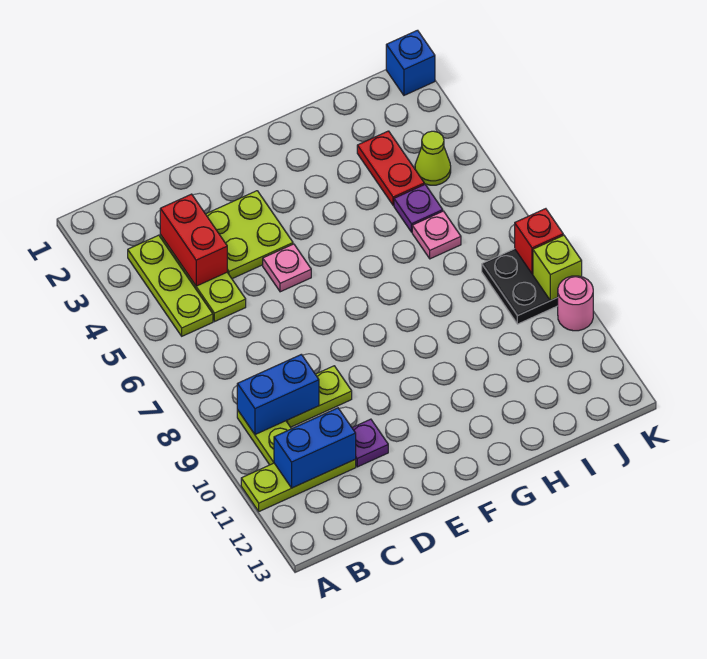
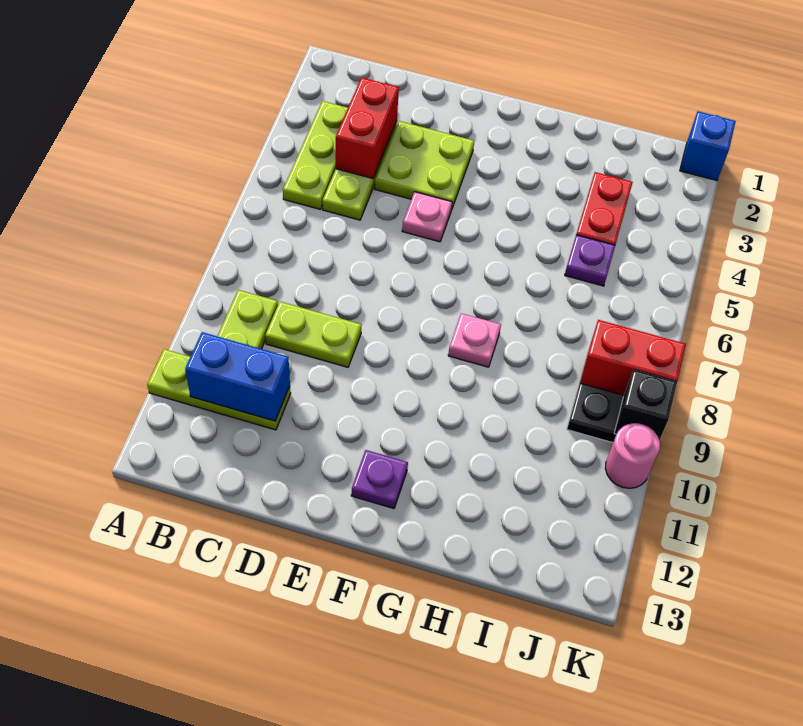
blue 1x2 brick [237,354,319,435] -> none
purple 1x1 plate [352,419,388,467] -> purple 1x1 plate moved to [351,450,408,509]
pink 1x1 plate [412,211,461,259] -> pink 1x1 plate moved to [448,313,501,367]
lime 1x1 cone [415,131,451,185] -> none
red 1x1 brick [515,209,563,274] -> red 1x2 brick [580,320,686,395]
lime 1x1 brick [533,235,582,300] -> black 1x1 brick [614,370,677,440]

